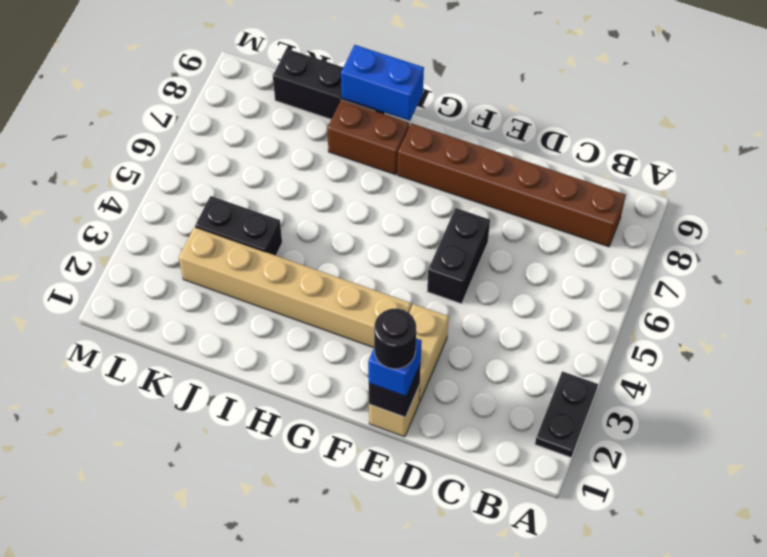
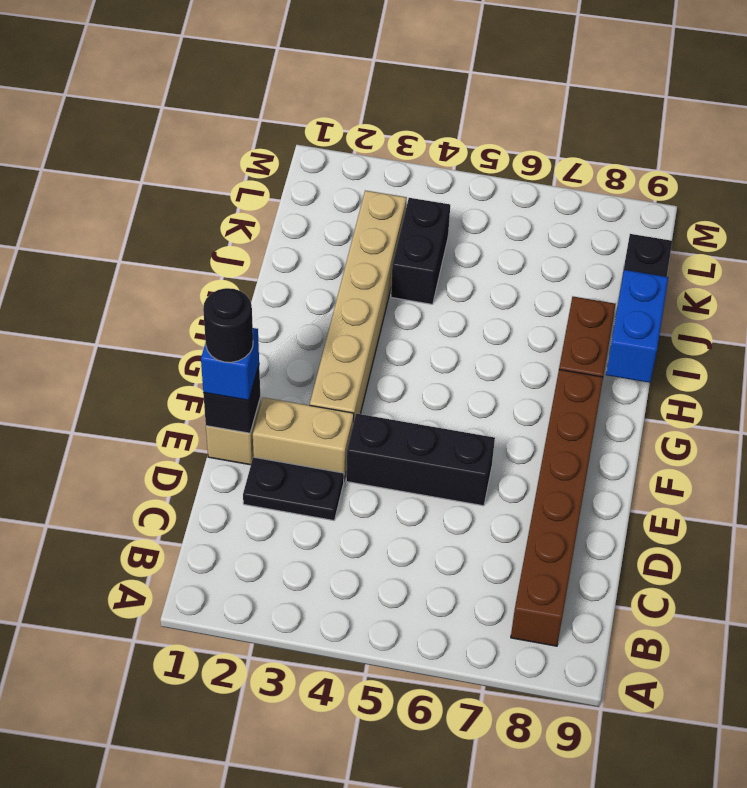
black 1x2 plate [535,371,598,457] -> black 1x2 plate moved to [243,457,344,520]
black 1x2 brick [427,208,490,304] -> black 1x3 brick [346,414,495,506]

